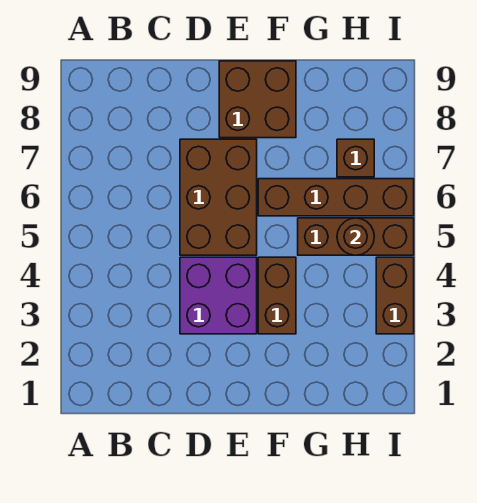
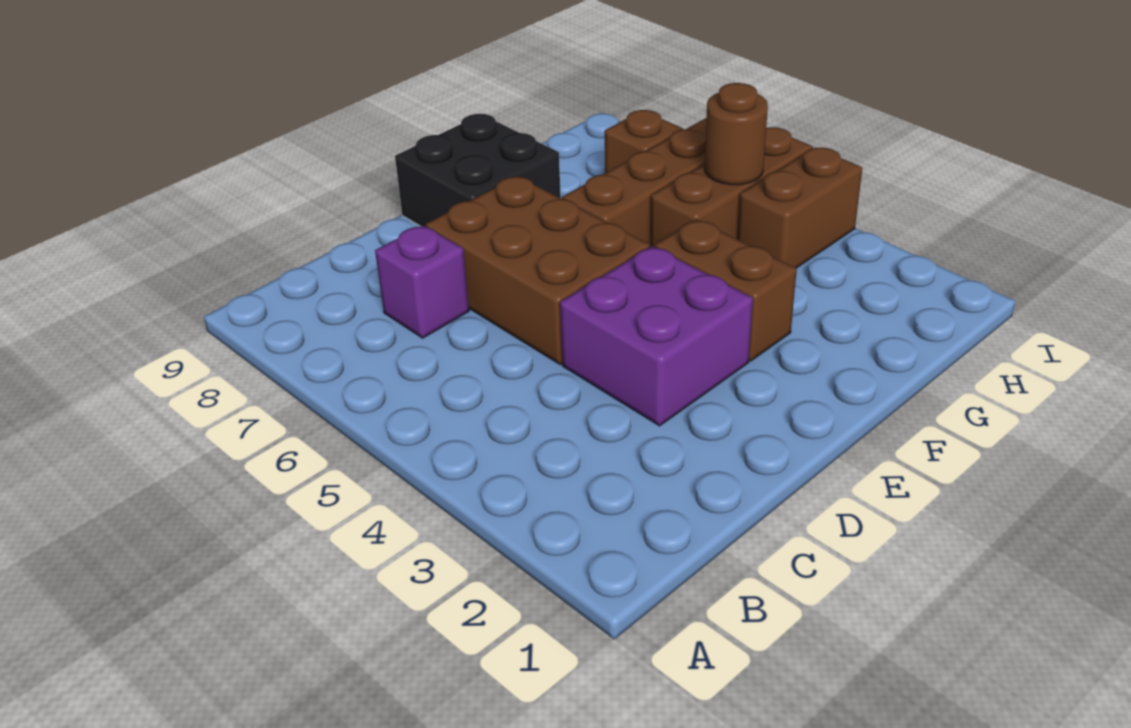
none -> purple 1x1 brick [375,225,469,338]
brown 2x2 brick [219,61,296,138] -> black 2x2 brick [395,114,561,226]
brown 1x2 brick [376,257,414,334] -> brown 1x2 brick turned to [737,148,862,268]

